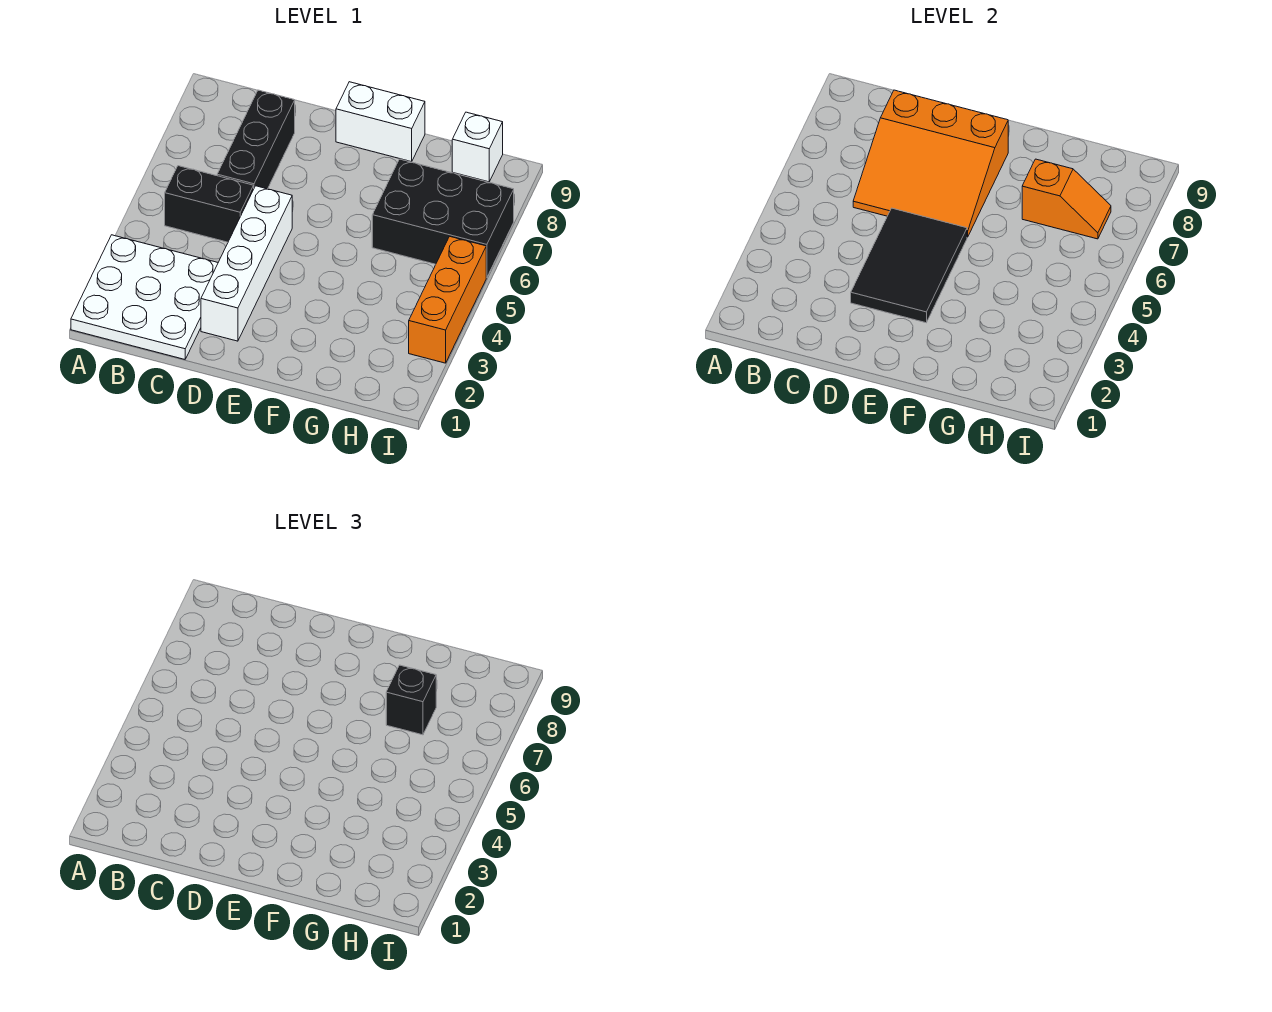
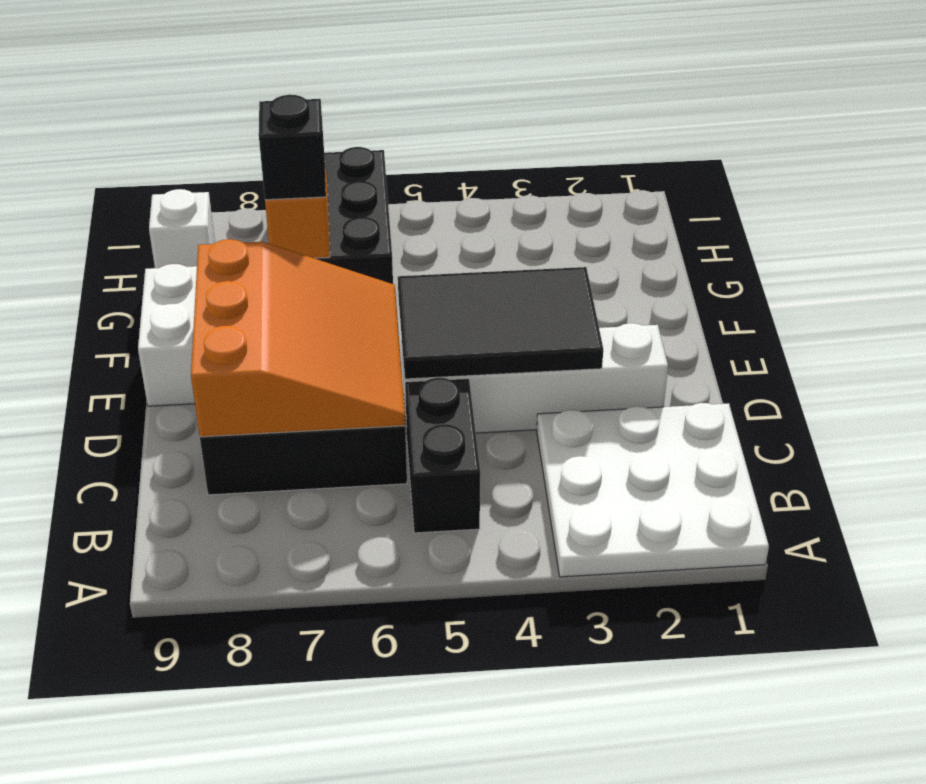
orange 1x3 brick [409,236,486,363] -> none

